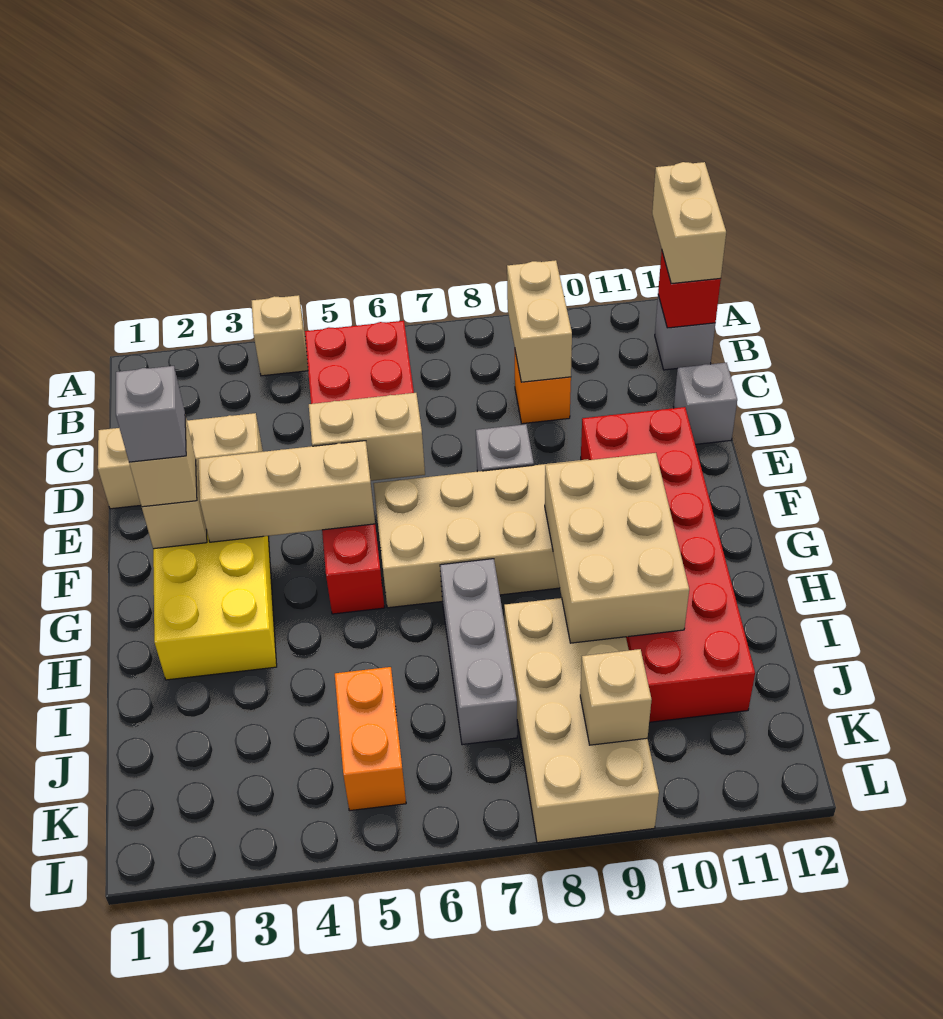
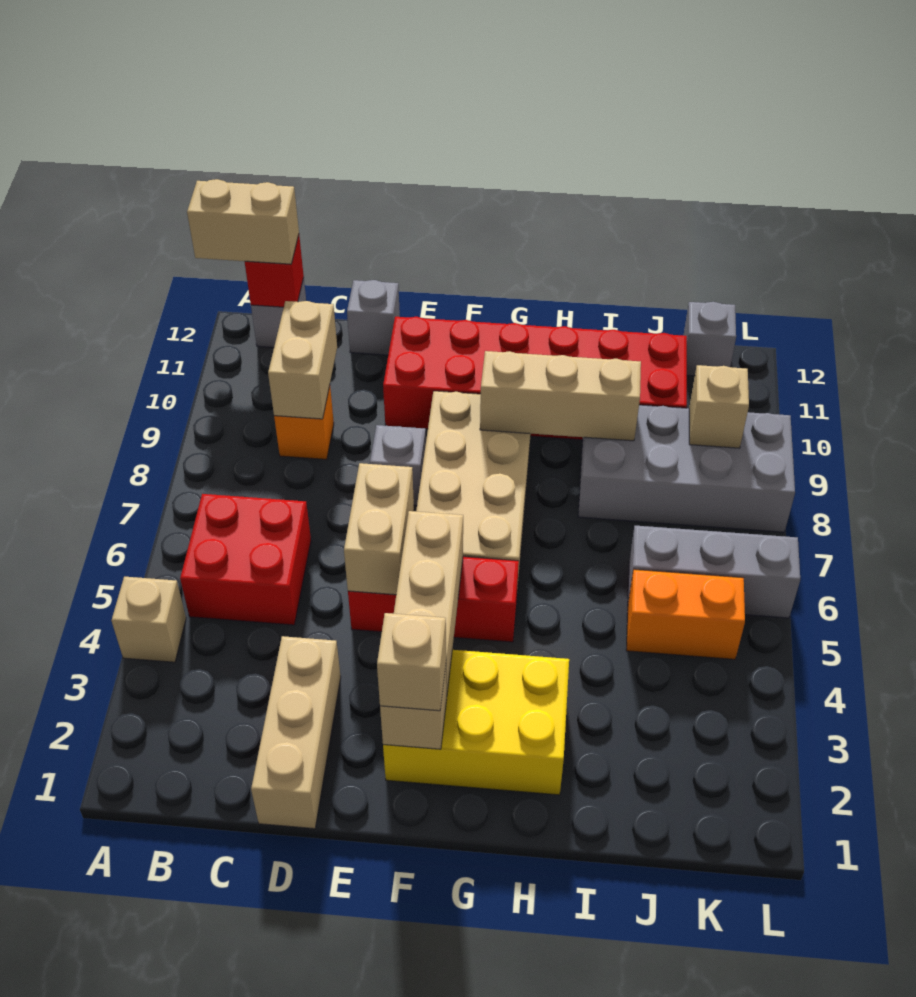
tan 1x2 brick [507,260,572,382] -> tan 1x2 brick turned to [268,301,337,419]
grey 1x1 brick [116,366,186,462] -> grey 1x1 brick moved to [683,302,736,376]
tan 2x3 brick [545,453,689,643] -> tan 1x3 brick [480,351,641,441]
grey 1x3 brick [440,559,517,745] -> grey 1x3 brick moved to [628,526,800,618]
tan 2x4 brick [504,598,659,843] -> grey 2x4 brick [578,405,795,532]

